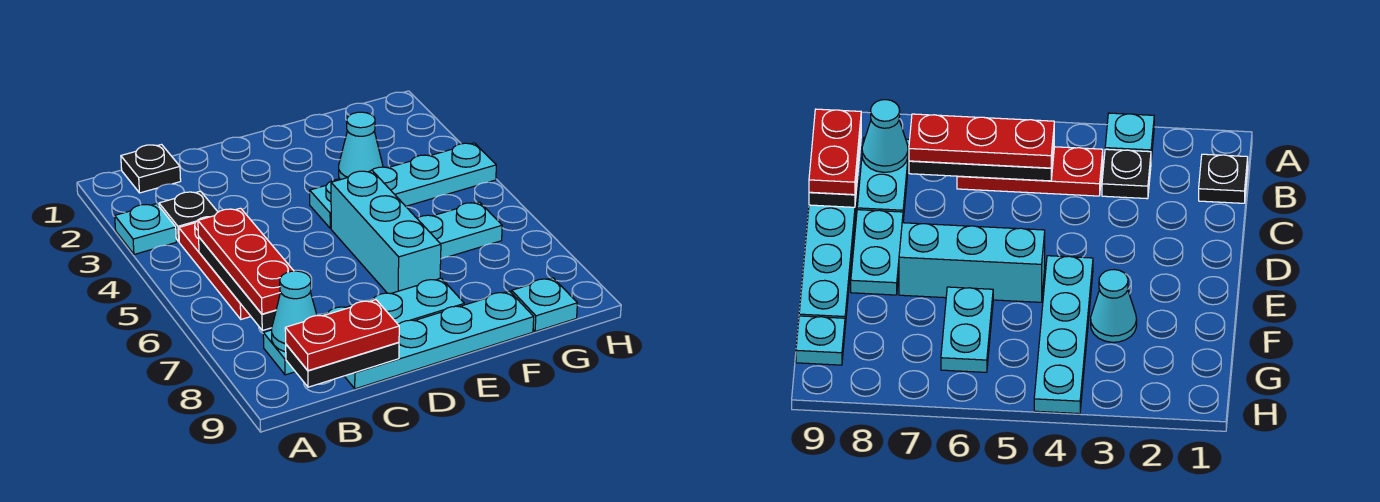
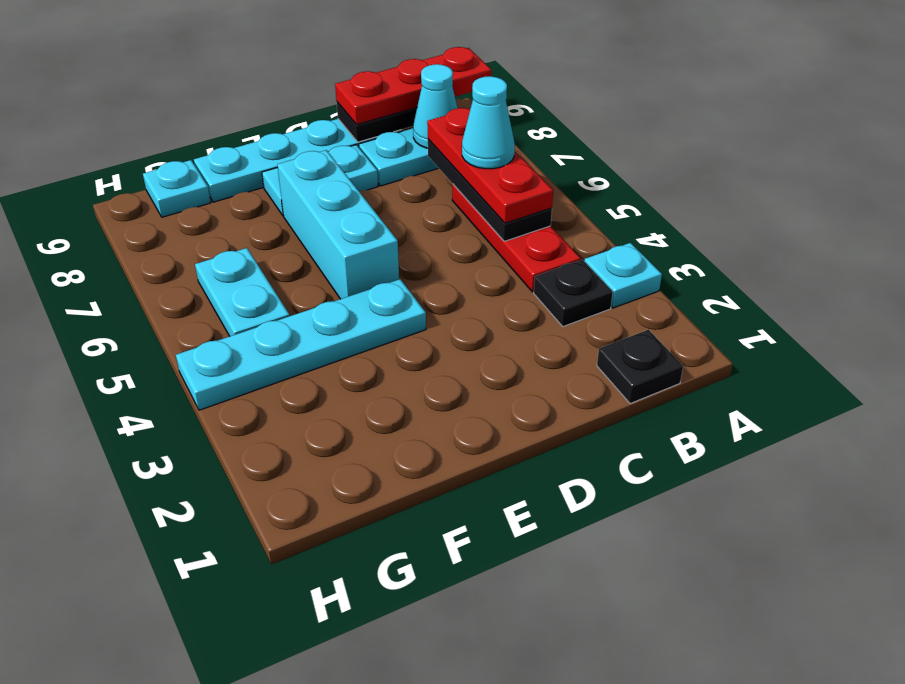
red 1x2 plate [285,300,399,371] -> red 1x3 plate [335,47,491,125]
cyan 1x1 cone [339,112,383,179] -> cyan 1x1 cone moved to [462,76,515,169]
cyan 1x2 plate [417,202,502,259] -> cyan 1x2 plate turned to [195,248,290,336]

